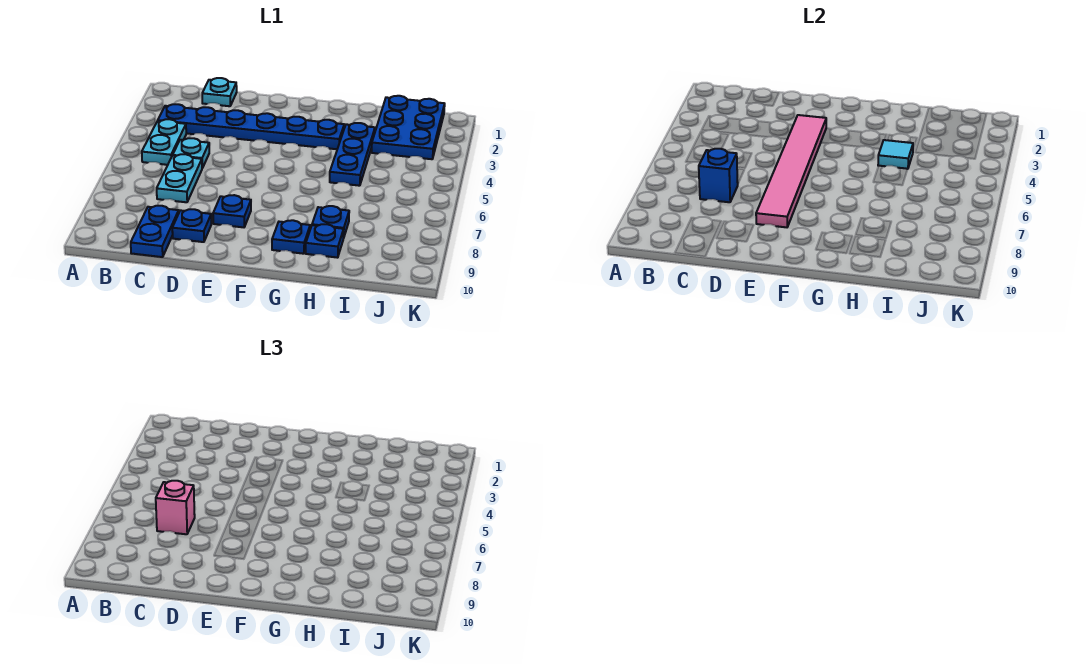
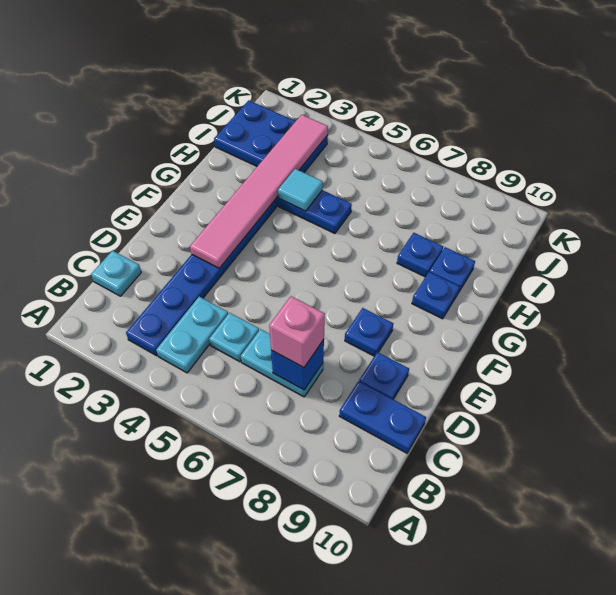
cyan 1x2 plate [142,119,186,165] -> cyan 1x2 plate turned to [156,297,228,373]
pink 1x6 tile [756,115,826,227] -> pink 1x6 tile turned to [190,115,328,268]

